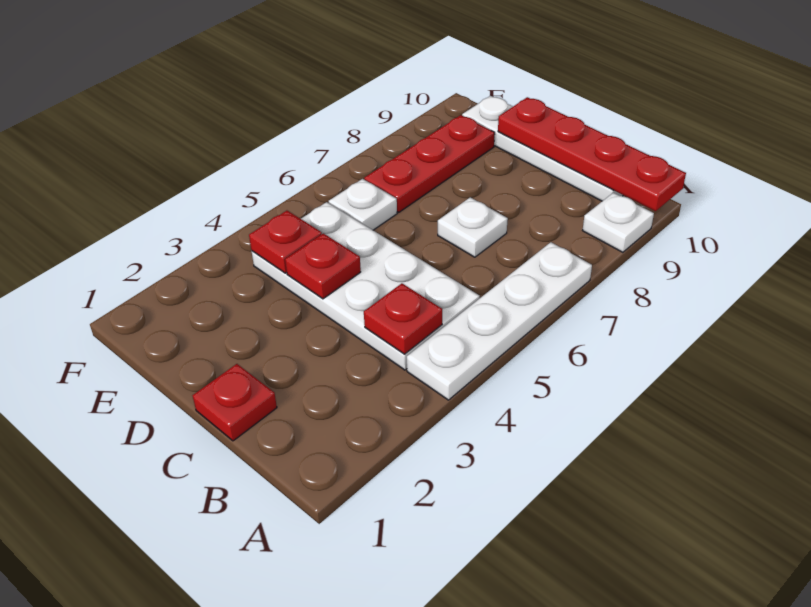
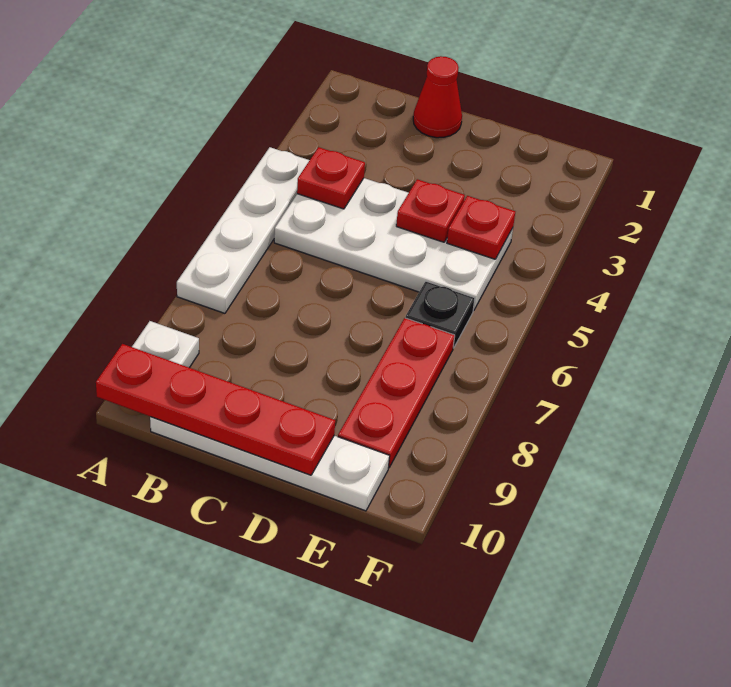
red 1x1 plate [193,364,277,441] -> red 1x1 cone [413,56,462,138]
white 1x1 plate [438,197,508,257] -> none
white 1x1 plate [329,179,397,230] -> black 1x1 plate [405,281,475,348]

